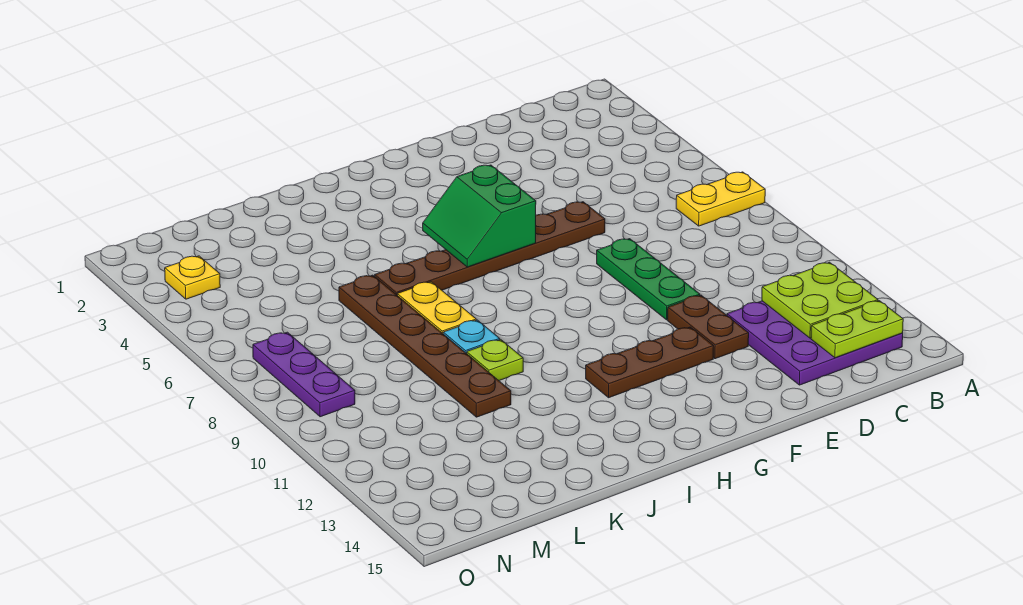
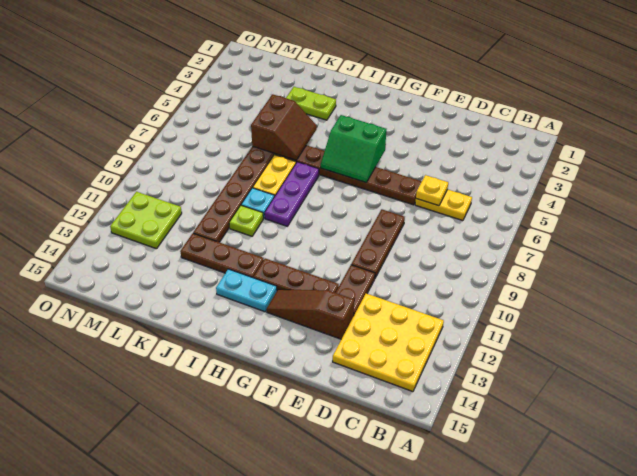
yellow 1x2 plate [676,172,765,226] -> yellow 1x2 plate moved to [415,190,472,221]
purple 3x3 plate [727,301,903,385] -> yellow 3x3 plate [333,293,444,392]
lime 2x2 plate [762,262,878,338] -> lime 2x2 plate moved to [110,192,182,249]
lime 1x2 plate [811,301,903,358] -> lime 1x2 plate moved to [286,87,336,120]
green 1x3 plate [597,239,700,320] -> brown 1x3 plate [351,209,405,278]
none -> brown 1x3 slope [267,289,354,339]
green 2x2 slope [423,165,536,267] -> green 2x2 slope turned to [321,115,386,183]
none -> cyan 1x2 plate [216,269,277,312]
none -> brown 1x3 plate [180,233,264,278]
none -> brown 2x2 slope [251,94,317,160]
yellow 1x1 plate [165,256,220,299] -> yellow 1x1 plate moved to [416,175,448,206]
purple 1x3 plate [253,332,355,417] -> purple 1x3 plate moved to [265,162,319,226]

